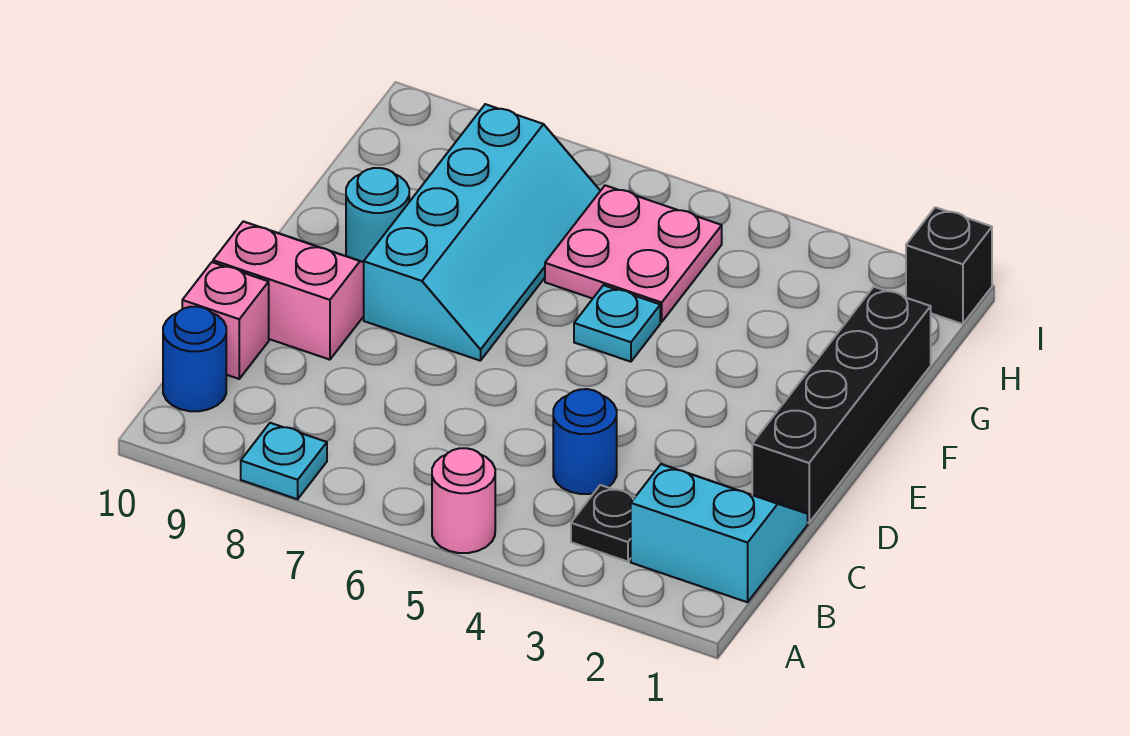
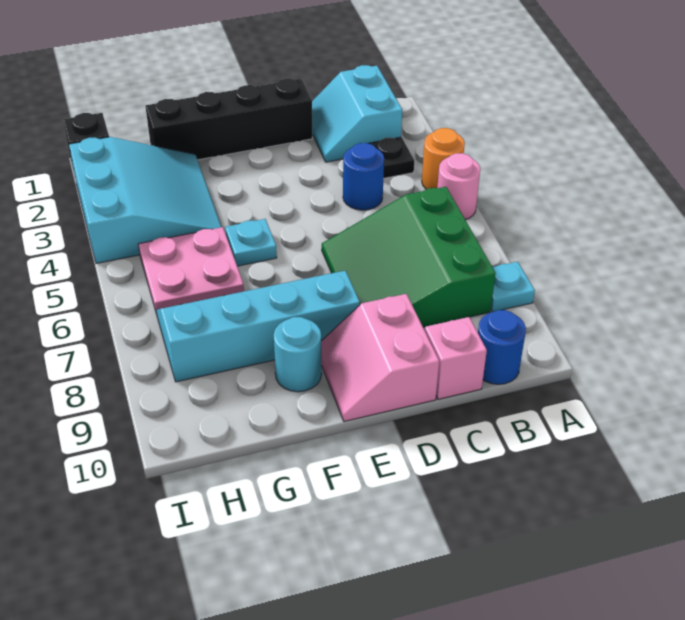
none -> orange 1x1 round brick [422,128,465,189]
none -> green 3x3 slope [322,187,496,327]
none -> cyan 3x3 slope [69,137,221,263]

